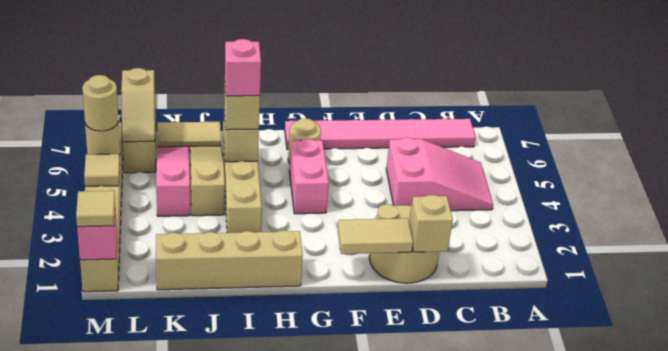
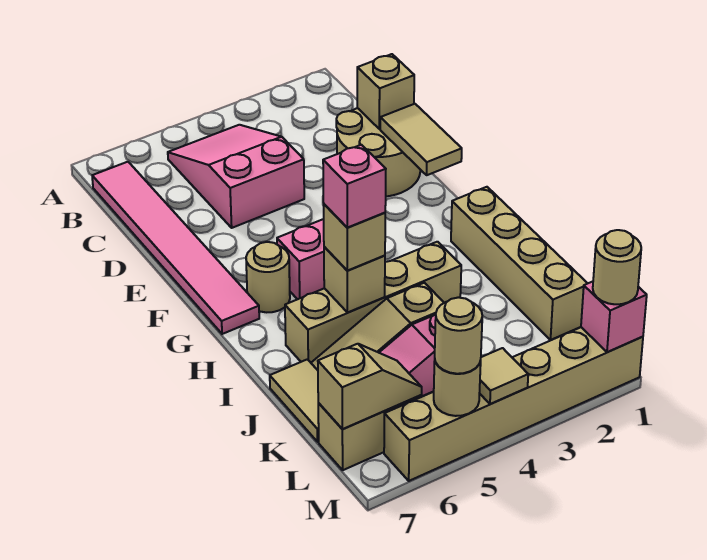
tan 1x1 tile [76,191,115,227] -> tan 1x1 round brick [593,230,641,304]

